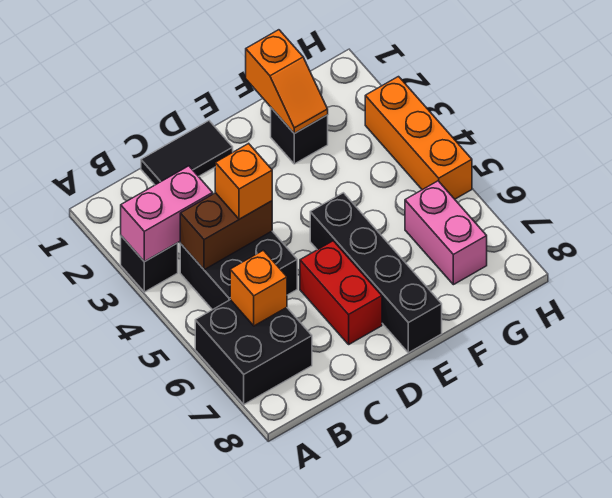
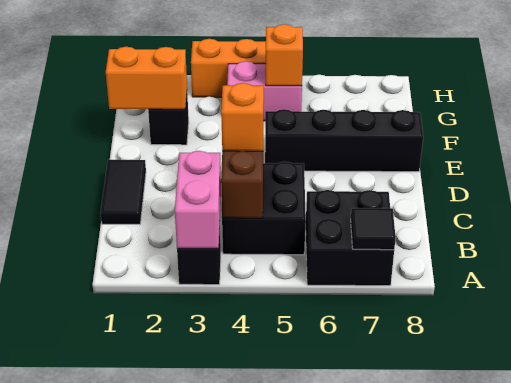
none -> black 1x1 tile [351,208,396,250]
orange 1x1 brick [230,250,287,326] -> orange 1x1 brick moved to [266,24,303,86]
red 1x2 brick [300,241,382,344] -> none
orange 1x2 slope [246,30,328,134] -> orange 1x2 brick [106,47,187,109]
pink 1x2 brick [405,181,487,285] -> pink 1x2 brick moved to [227,61,302,121]

